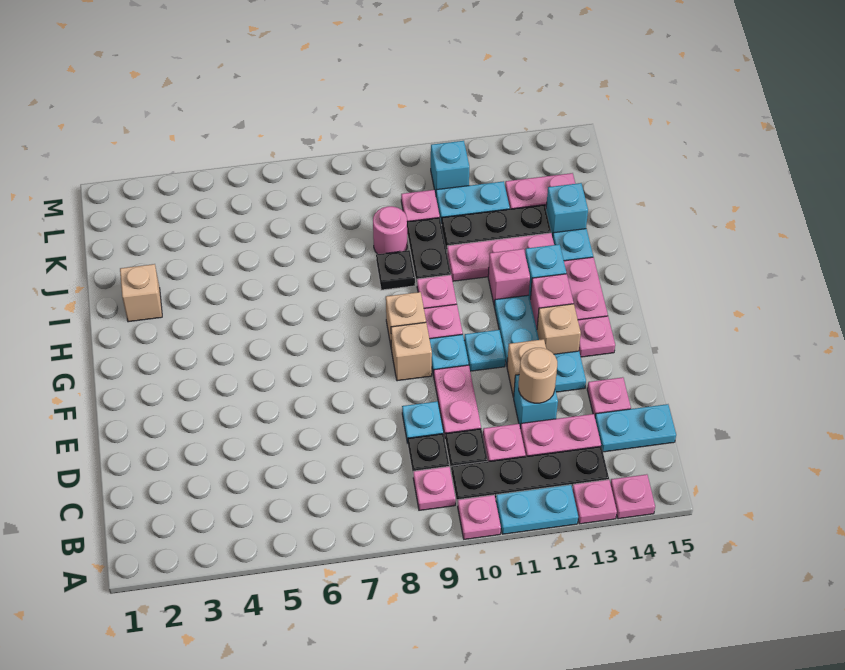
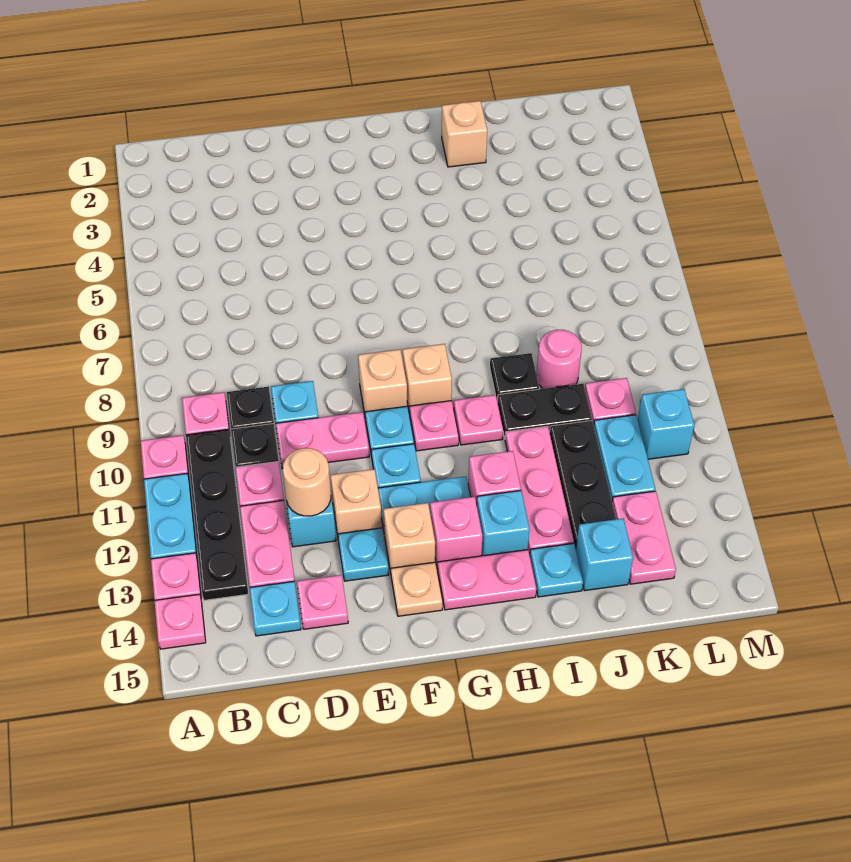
cyan 1x2 plate [595,404,676,452] -> cyan 1x1 plate [250,581,301,636]
pink 1x1 plate [578,316,615,357] -> tan 1x1 plate [391,562,442,616]

